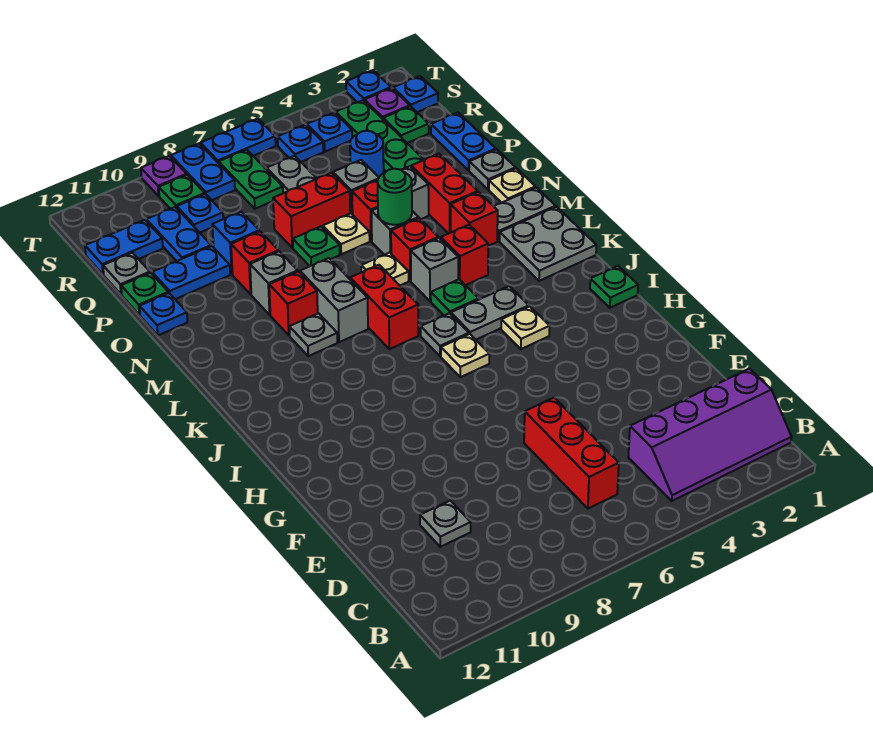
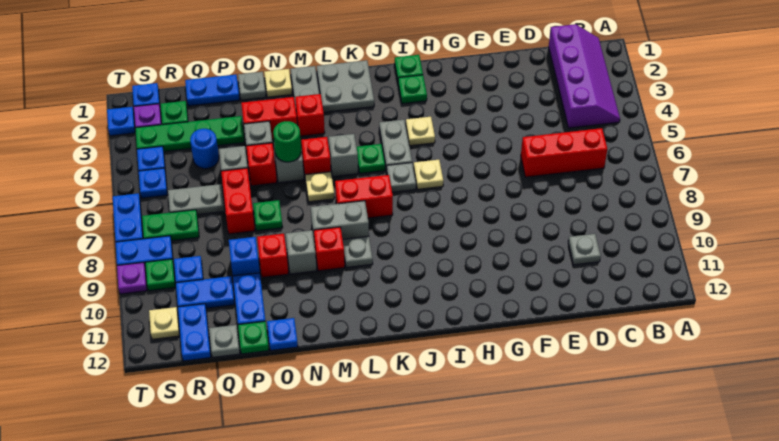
none -> green 1x1 plate [398,75,427,104]
red 1x1 brick [441,225,488,285] -> none
tan 1x1 plate [323,213,370,254] -> tan 1x1 plate moved to [149,307,179,339]

